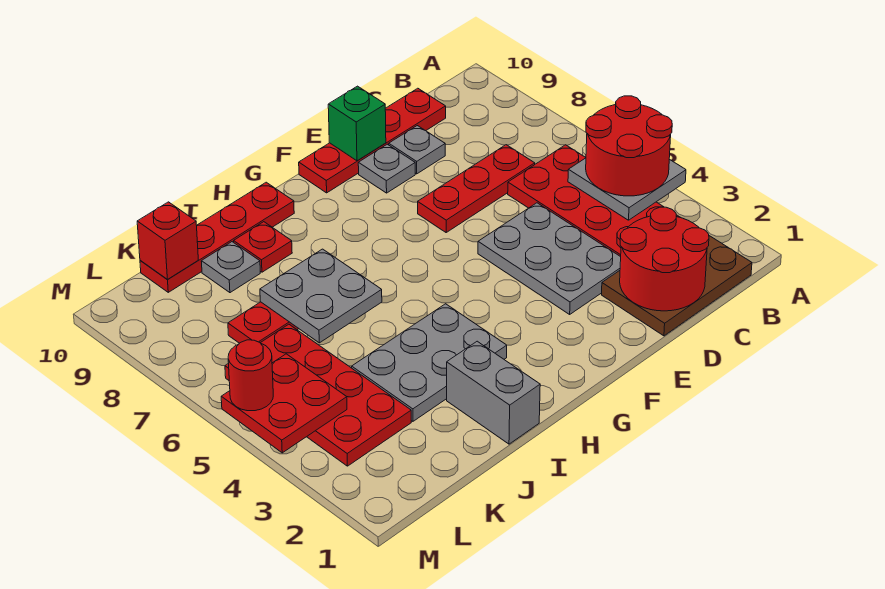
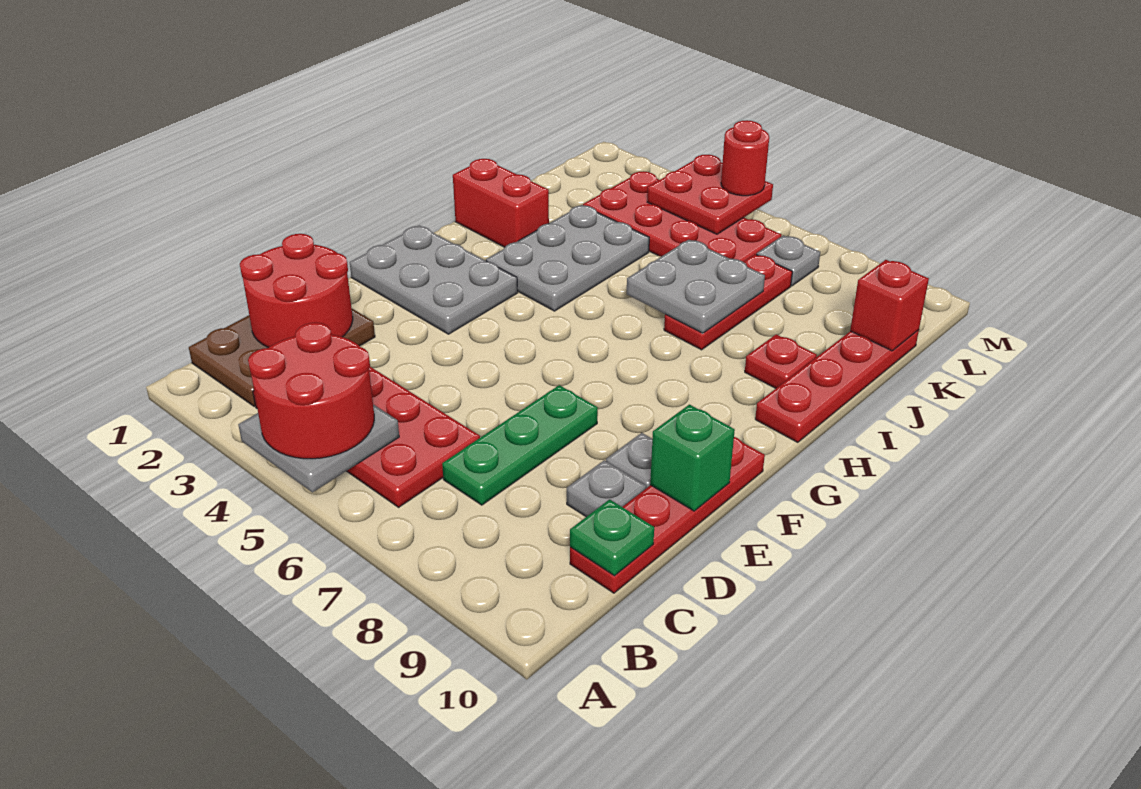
red 1x3 plate [418,145,535,232] -> green 1x3 plate [442,385,598,505]
none -> green 1x1 plate [570,499,654,576]
grey 2x3 plate [478,203,621,314] -> grey 2x3 plate moved to [350,225,518,334]
grey 1x2 brick [447,341,540,444] -> red 1x2 brick [453,159,549,247]
grey 1x1 plate [201,242,260,293] -> grey 1x1 plate moved to [756,235,820,286]

